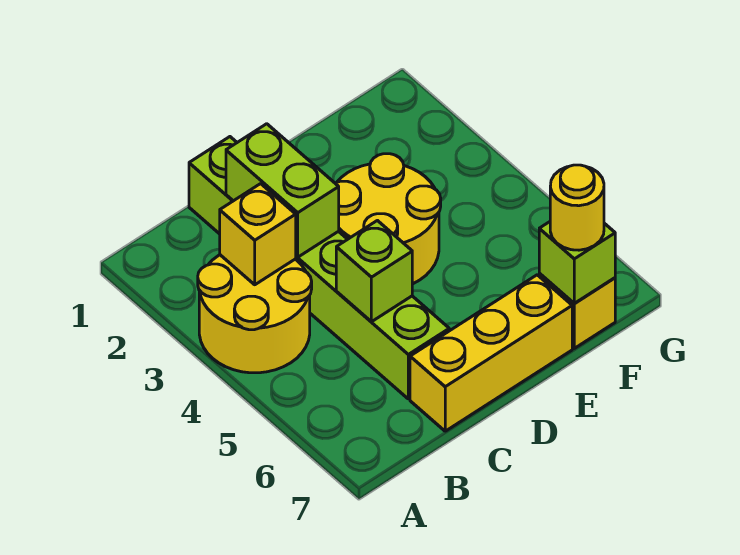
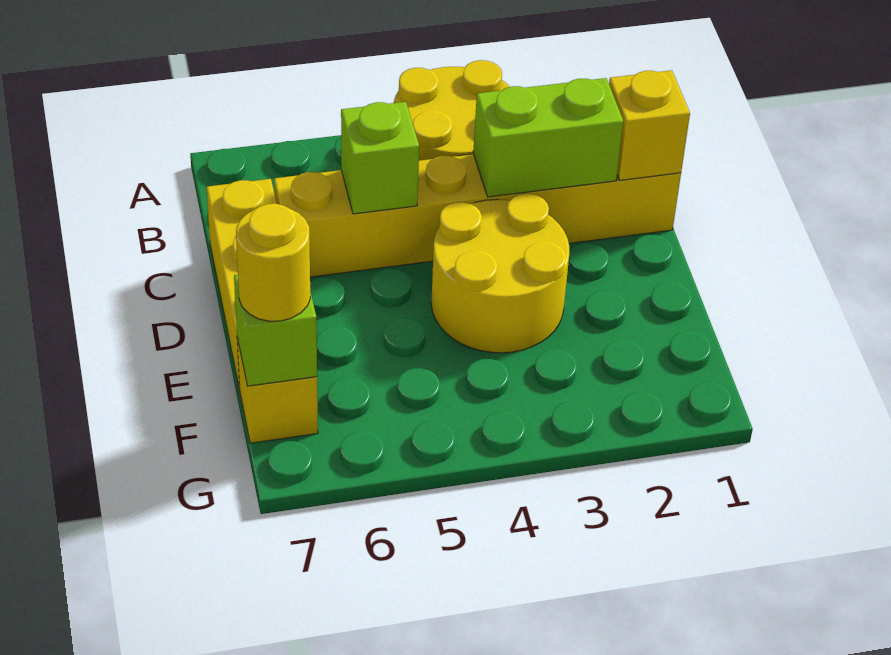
yellow 1x1 brick [220,184,296,285] -> yellow 1x1 brick moved to [609,70,690,180]
lime 1x6 brick [189,137,449,399] -> yellow 1x6 brick [274,154,681,277]

